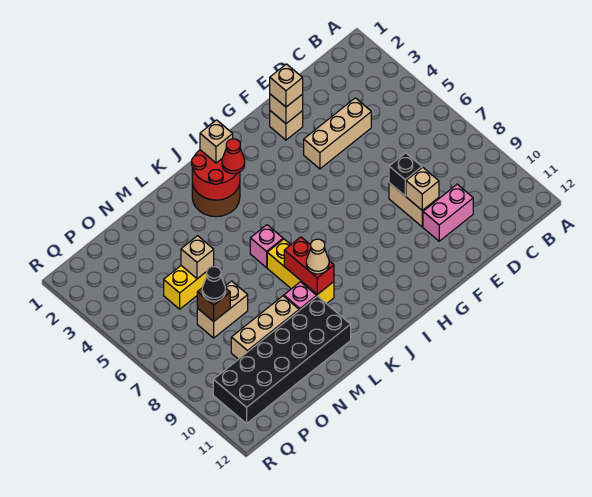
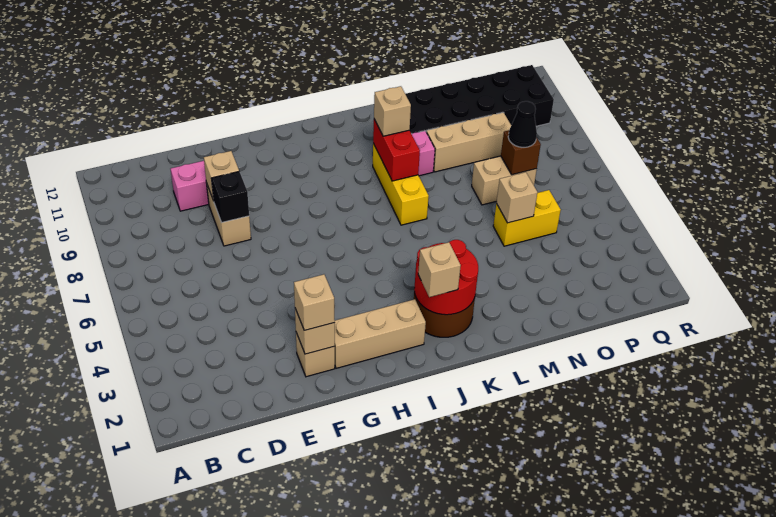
tan 1x3 brick [304,98,371,169] -> tan 1x3 brick moved to [335,299,426,368]
red 1x1 cone [222,139,245,174] -> none
pink 1x1 brick [250,225,283,268] -> none
tan 1x1 cone [306,239,329,274] -> tan 1x1 brick [374,86,411,136]

